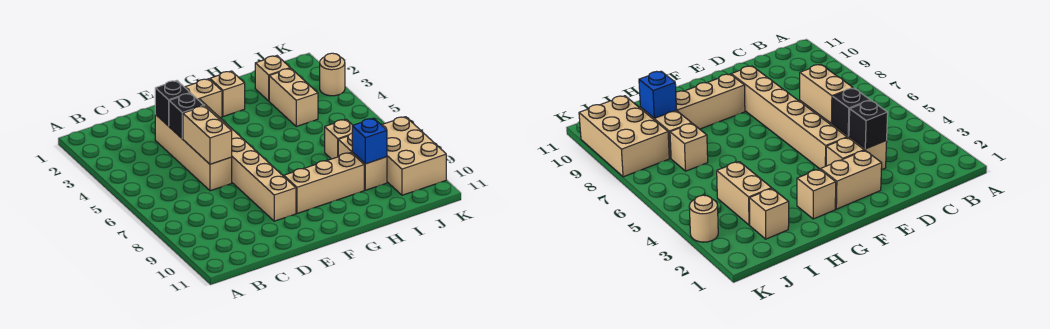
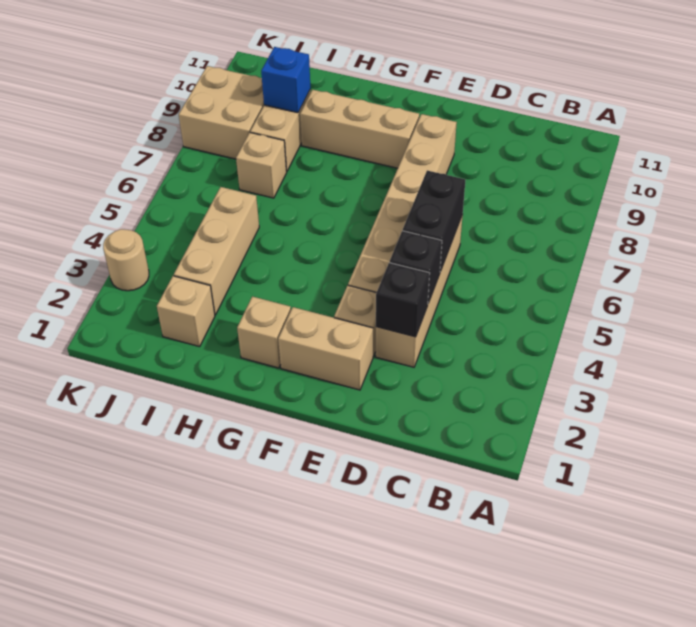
tan 1x2 brick [183,106,232,164] -> black 1x2 brick [403,170,465,271]
tan 1x2 brick [269,68,318,127] -> tan 1x3 brick [174,187,259,315]
tan 2x3 brick [382,117,446,195] -> tan 2x2 brick [179,66,264,159]

